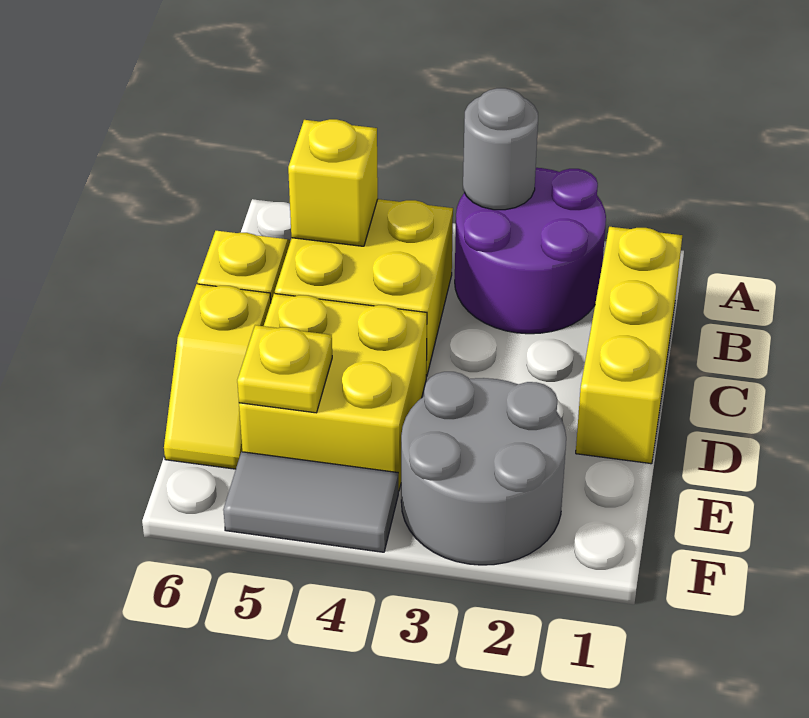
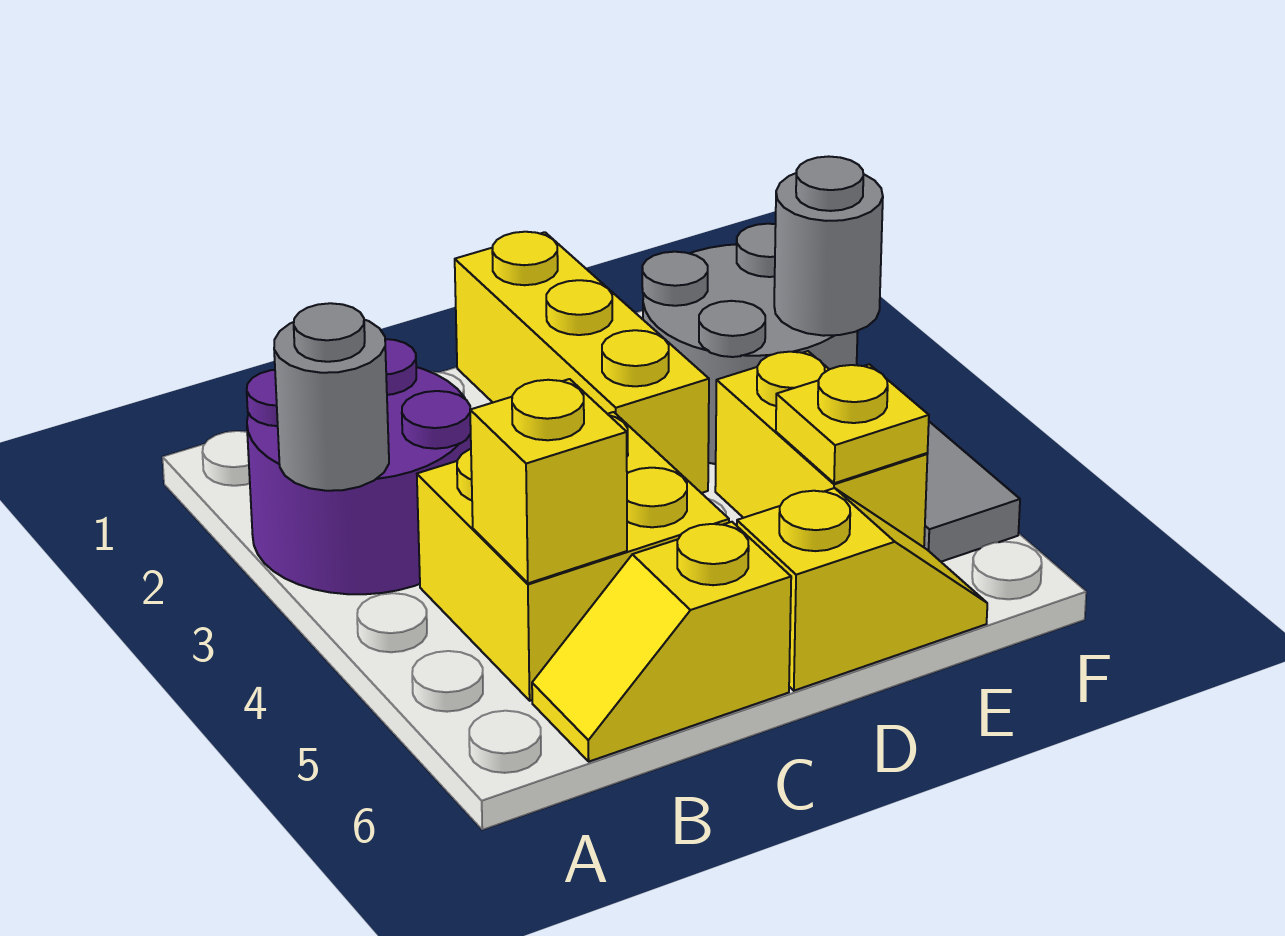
yellow 1x3 brick [576,227,682,464] -> yellow 1x3 brick turned to [455,232,709,493]
yellow 2x2 brick [239,294,427,491] -> yellow 1x2 brick [715,351,927,547]
none -> grey 1x1 round brick [774,156,883,336]

